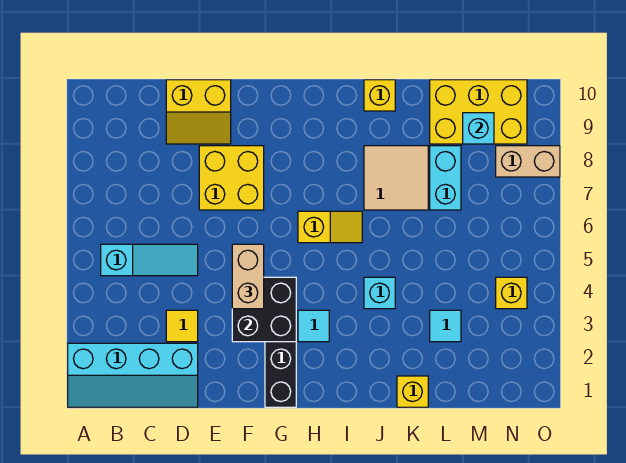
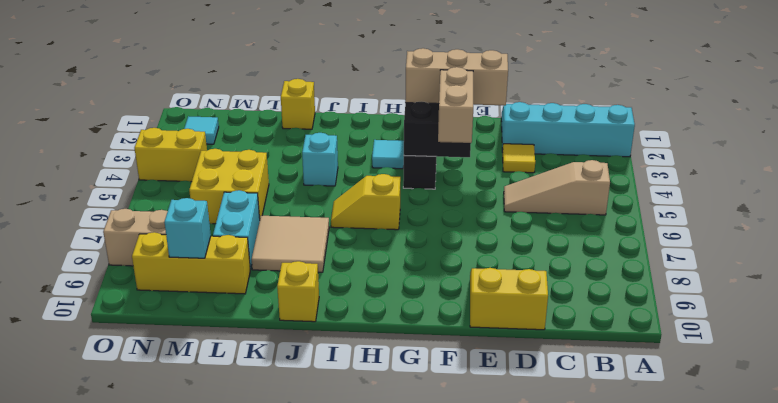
cyan 1x3 slope [101,244,198,276] -> tan 1x3 slope [504,160,610,215]
none -> tan 1x3 brick [405,48,508,105]
yellow 2x2 brick [199,146,264,210] -> yellow 2x2 brick moved to [189,149,269,224]
cyan 1x1 tile [430,310,461,342] -> cyan 1x1 tile moved to [184,116,219,144]
yellow 2x3 brick [430,80,527,144] -> yellow 1x3 brick [132,232,250,294]
yellow 1x1 brick [496,277,527,309] -> yellow 1x2 brick [134,128,207,182]

